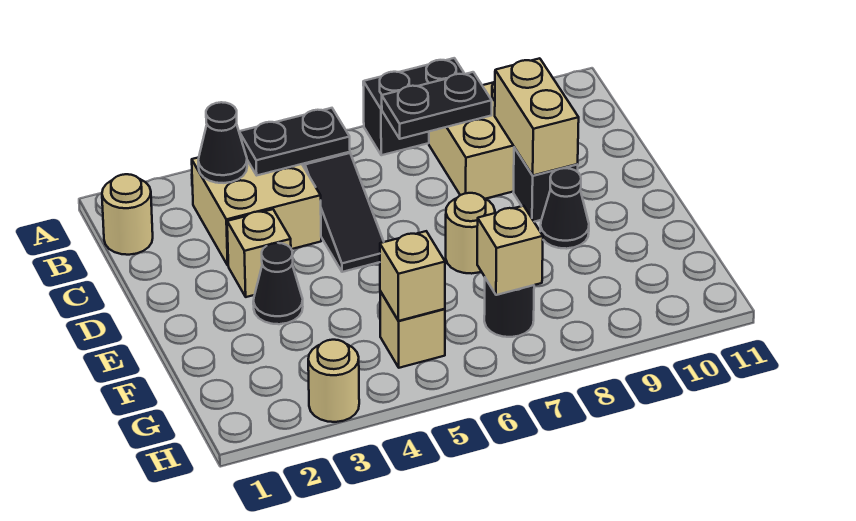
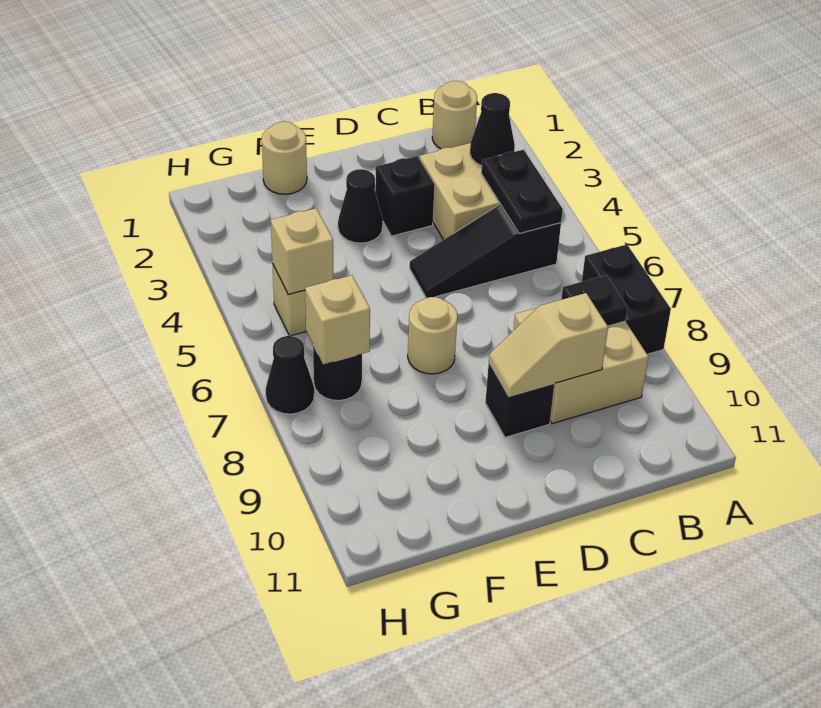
black 1x2 plate [382,72,492,139] -> black 1x1 plate [561,275,628,326]
tan 1x2 brick [495,58,579,175] -> tan 1x2 slope [489,293,608,396]
tan 1x1 brick [227,209,291,297] -> black 1x1 brick [375,156,435,236]
black 1x1 cone [540,168,589,249] -> black 1x1 cone moved to [266,336,314,414]
tan 1x1 round brick [308,340,359,422] -> tan 1x1 round brick moved to [262,122,307,194]

